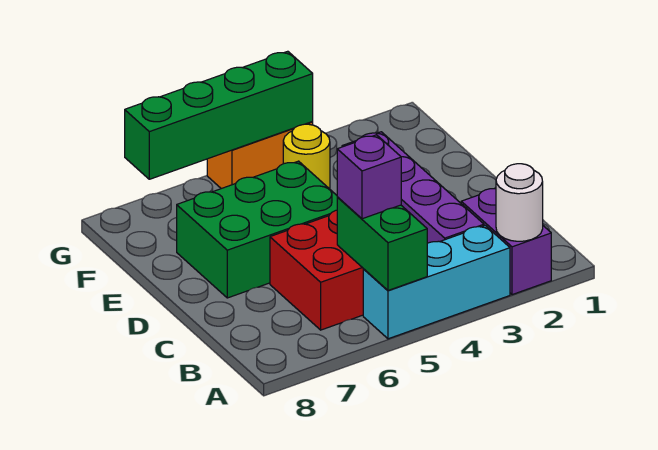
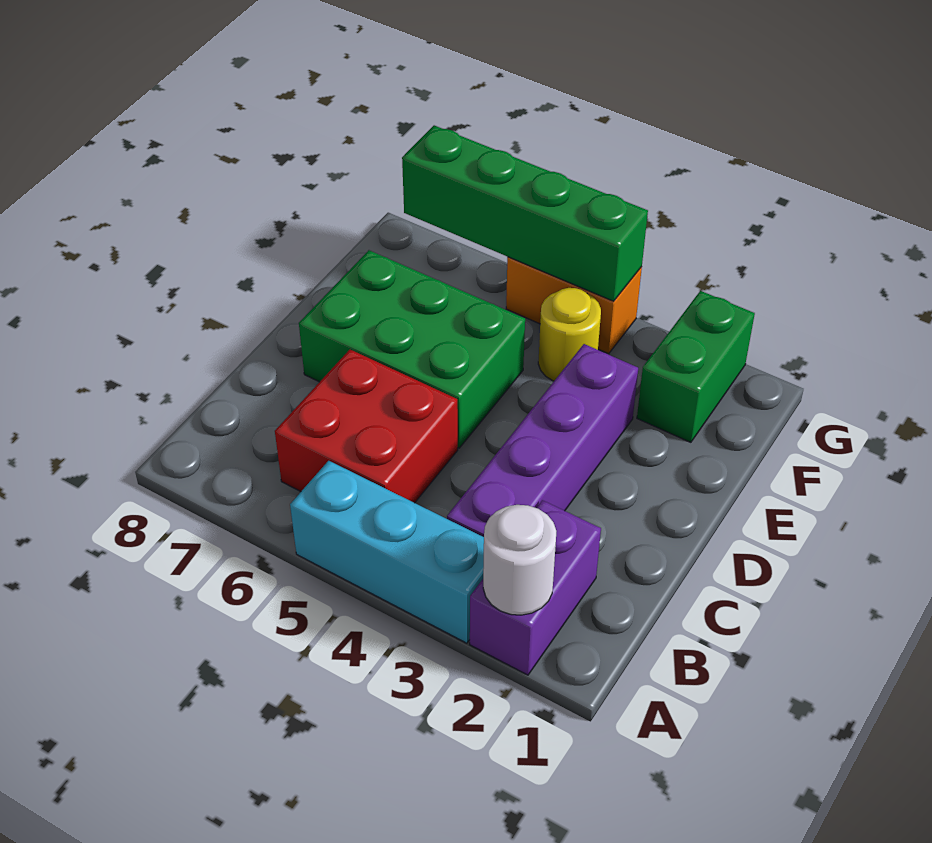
green 1x2 brick [337,197,427,290] -> green 1x2 brick moved to [637,291,755,442]
purple 1x1 brick [337,135,401,219] -> none

